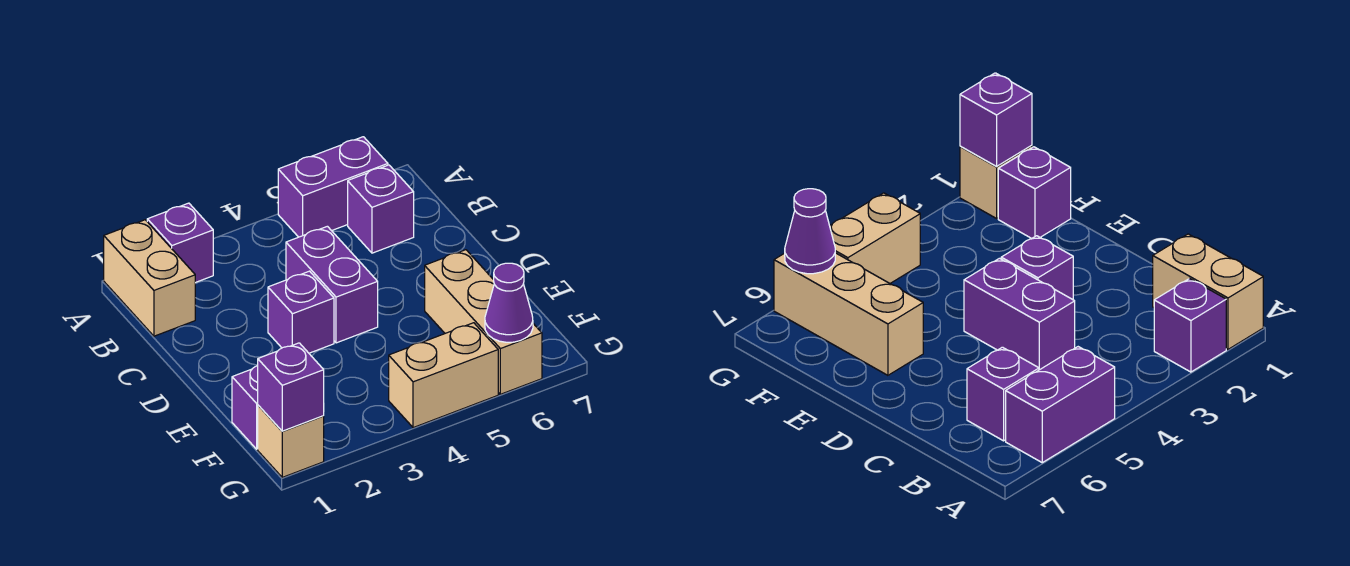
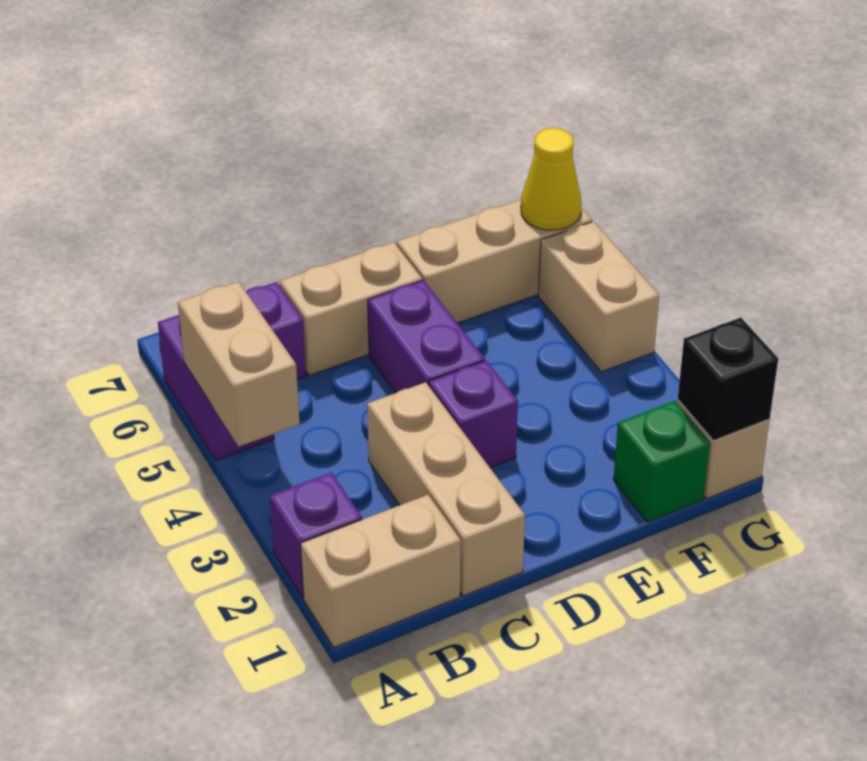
none -> tan 1x2 brick [178,282,300,447]
none -> tan 1x3 brick [367,382,525,596]
purple 1x2 brick [286,226,378,343] -> purple 1x2 brick turned to [368,280,485,393]
none -> tan 1x2 brick [279,242,422,376]
purple 1x1 brick [232,366,258,449] -> green 1x1 brick [613,401,710,522]
purple 1x1 brick [258,343,324,431] -> black 1x1 brick [678,318,778,441]
purple 1x1 cone [485,263,533,342] -> yellow 1x1 cone [521,128,582,230]

